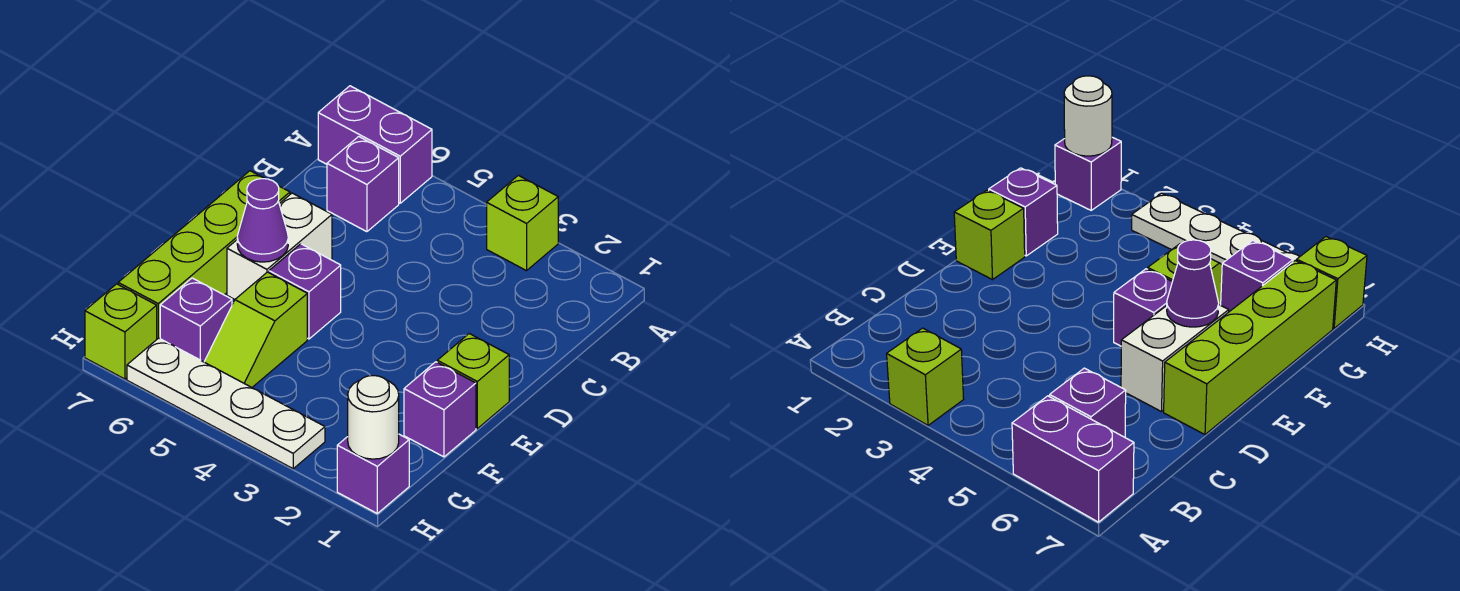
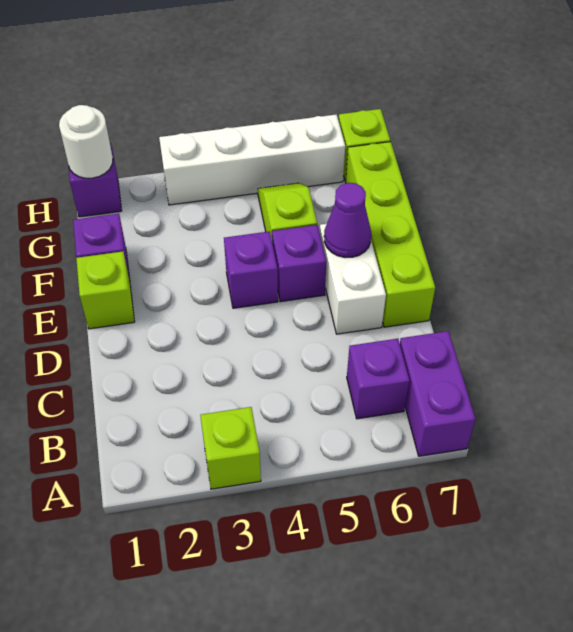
purple 1x2 brick [318,86,432,203] -> purple 1x2 brick turned to [400,331,475,456]
purple 1x1 brick [160,278,232,362] -> purple 1x1 brick moved to [224,231,278,308]
white 1x4 plate [127,338,325,469] -> white 1x4 brick [159,114,345,205]

